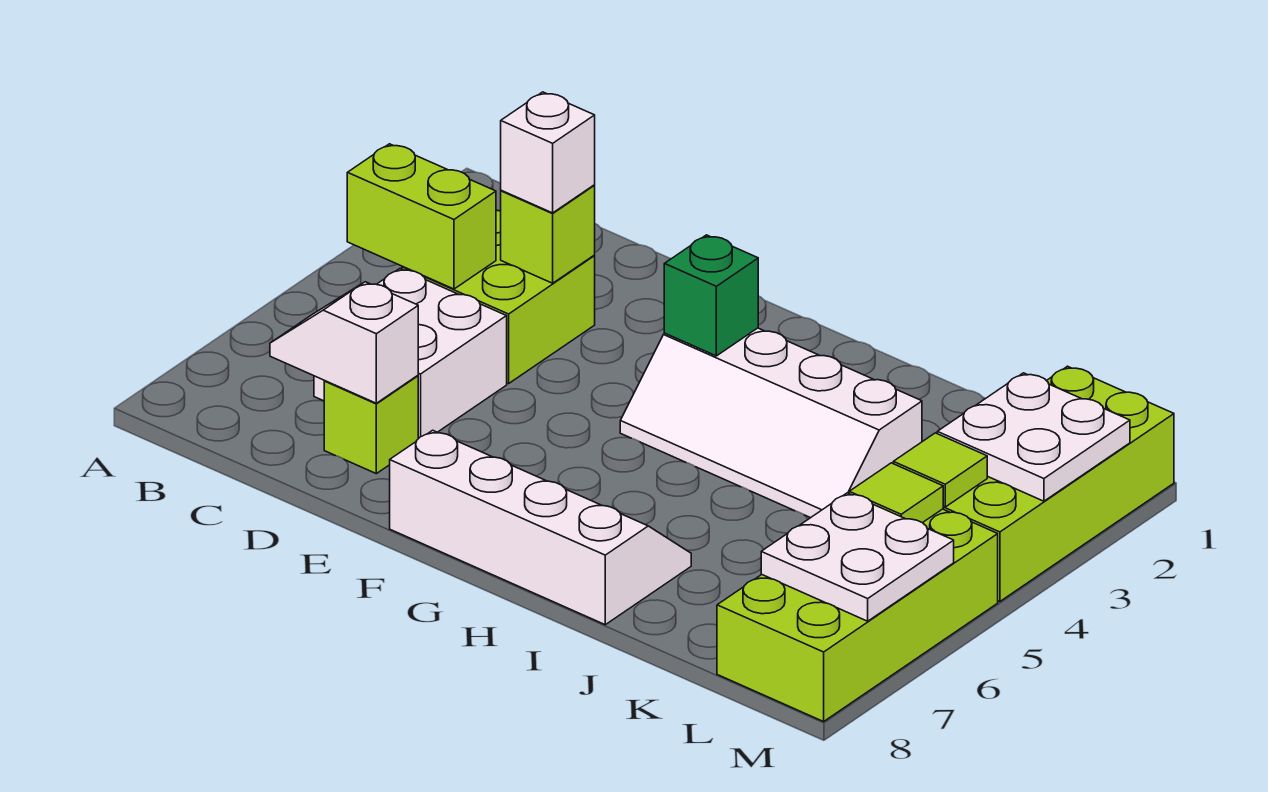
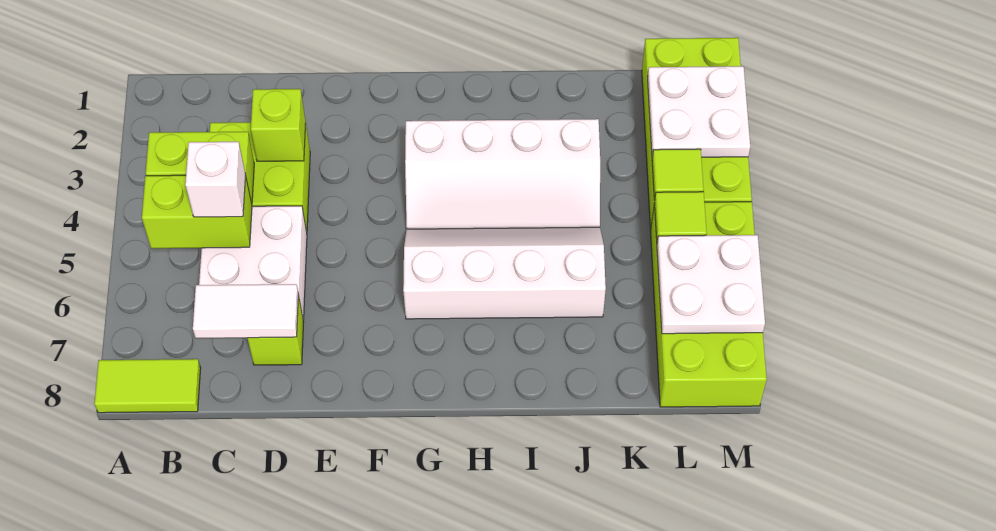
none -> lime 1x2 tile [94,359,201,413]
none -> lime 1x2 brick [142,175,252,248]
white 1x2 slope [270,282,418,403] -> white 1x2 tile [193,284,298,338]
white 1x1 brick [501,92,595,213] -> white 1x1 brick moved to [185,142,246,217]
white 2x4 slope [390,430,691,625] -> white 2x4 slope moved to [403,227,606,319]
green 1x1 brick [664,235,758,356] -> none

